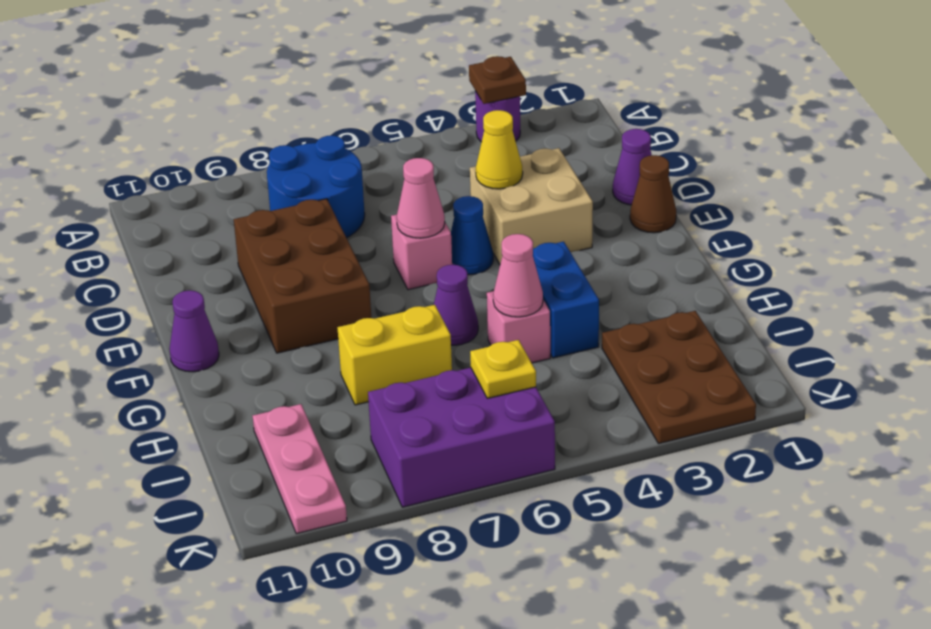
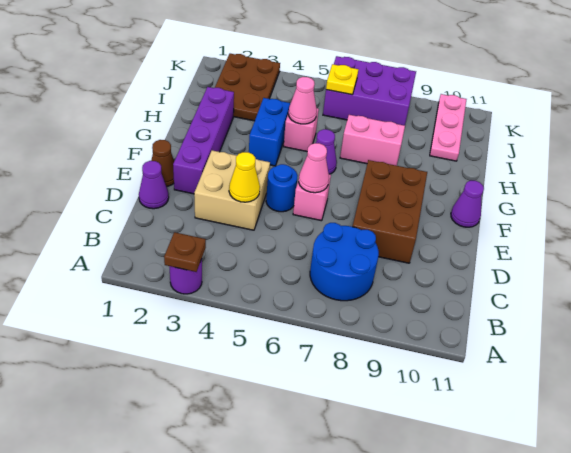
none -> purple 1x4 brick [173,87,234,194]
blue 1x1 cone [451,196,493,275] -> blue 1x1 round brick [266,164,298,212]
yellow 1x2 brick [337,305,452,405] -> pink 1x2 brick [340,115,405,166]

